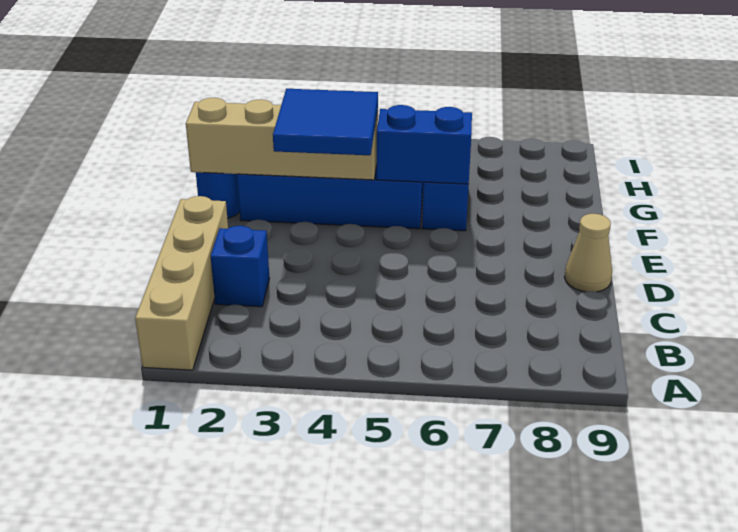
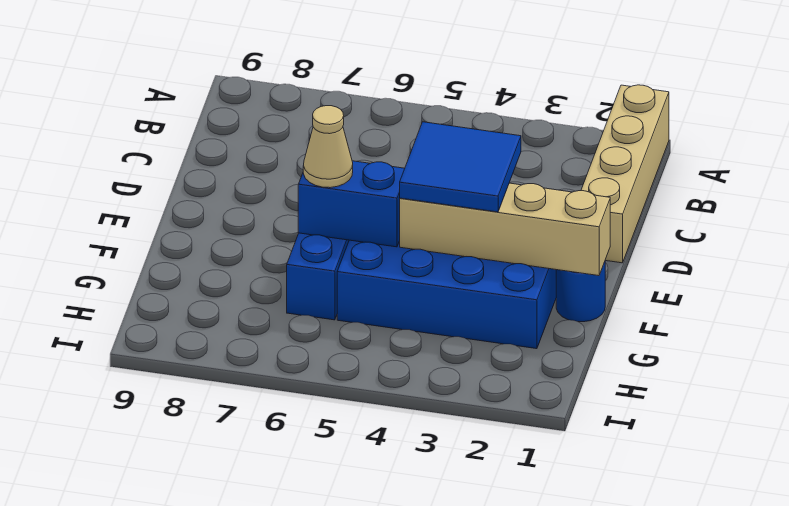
blue 1x1 brick [211,226,269,307] -> none
tan 1x1 cone [565,214,612,292] -> tan 1x1 cone moved to [303,106,353,188]

